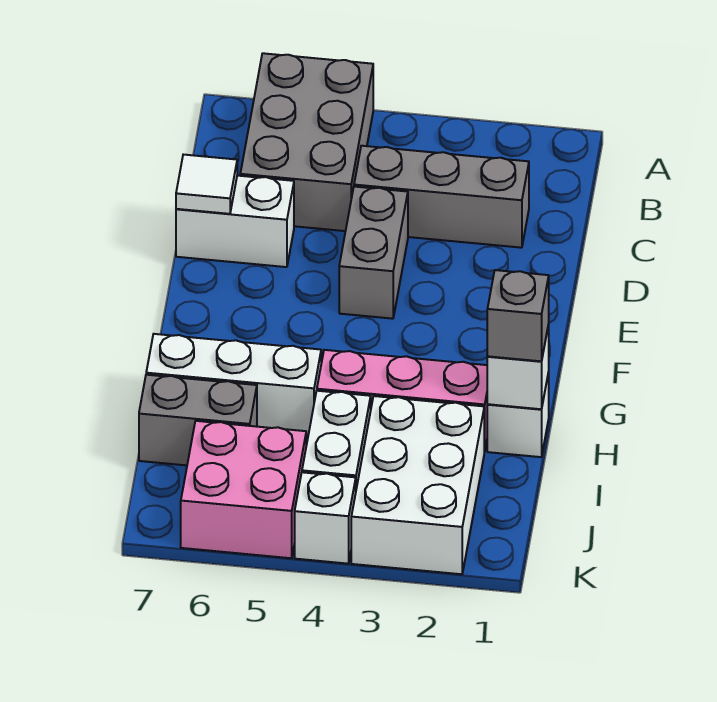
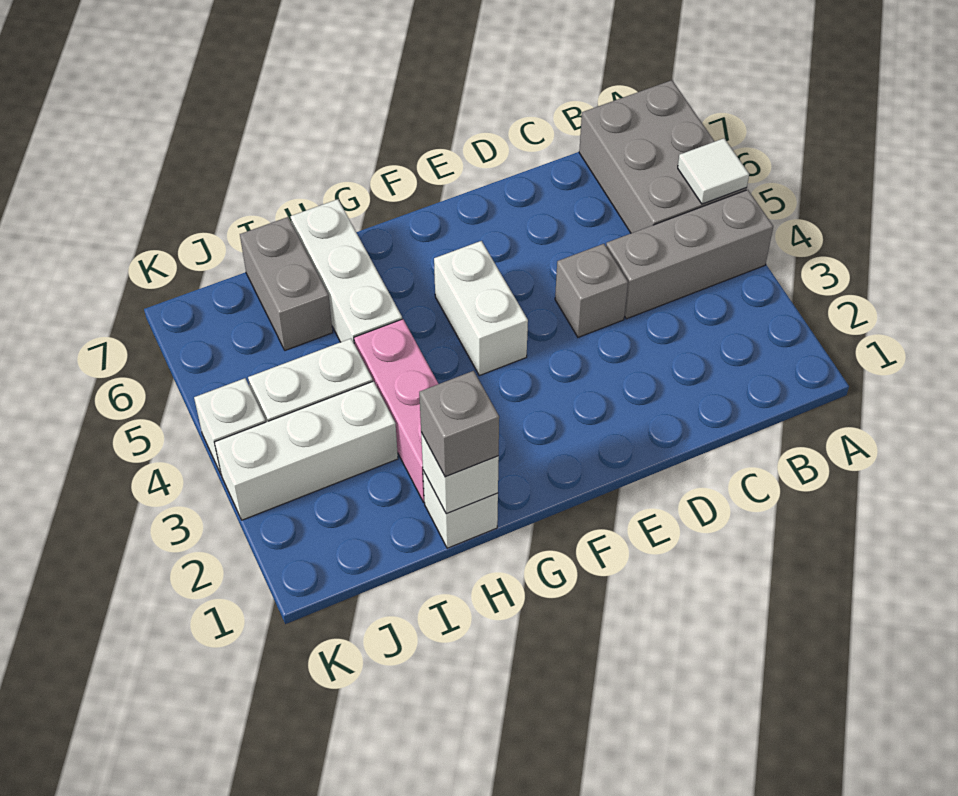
grey 2x3 brick [240,53,373,231] -> grey 2x3 brick turned to [579,80,747,233]
grey 1x3 brick [354,146,529,248] -> grey 1x3 brick turned to [606,190,773,319]
grey 1x2 brick [339,187,408,319] -> grey 1x1 brick [555,244,628,337]
white 1x2 brick [176,176,294,267] -> white 1x2 brick moved to [434,241,528,376]
white 1x1 tile [176,155,237,214] -> white 1x1 tile moved to [678,138,749,204]
white 2x3 brick [351,396,484,574] -> white 1x3 brick [214,381,398,520]
pink 2x2 brick [181,421,306,558] -> none

